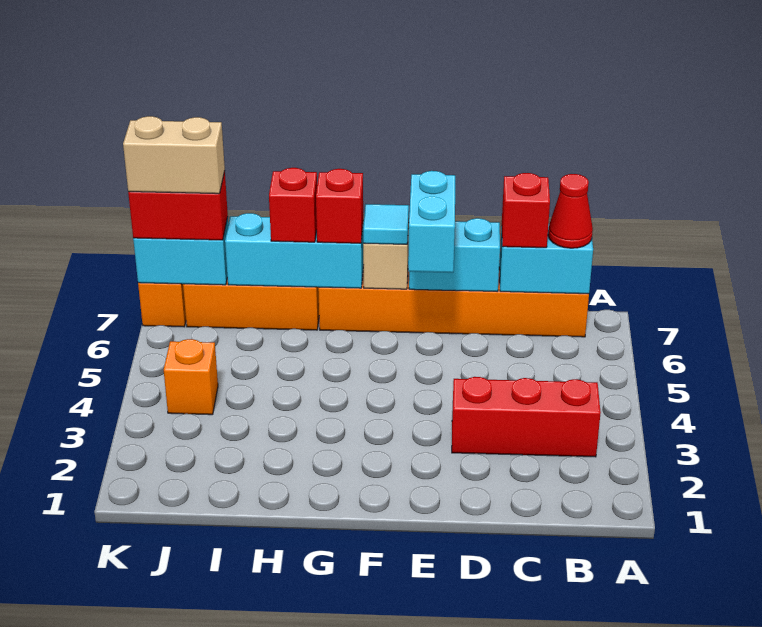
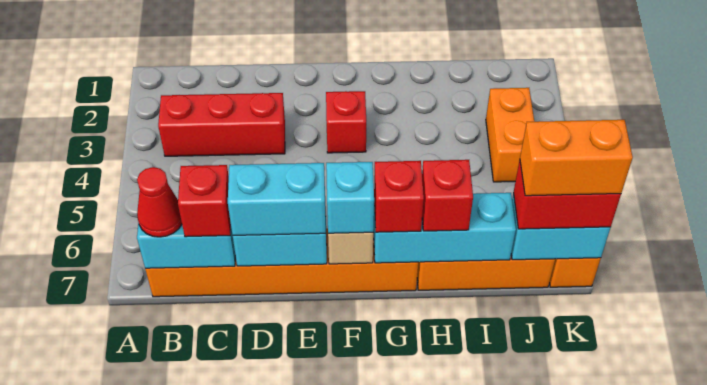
cyan 1x2 brick [408,171,455,273] -> cyan 1x2 brick turned to [228,163,326,235]
none -> red 1x1 brick [326,91,366,153]
cyan 1x1 tile [363,204,409,244] -> cyan 1x1 brick [326,162,374,233]
orange 1x1 brick [164,339,218,415] -> orange 1x2 brick [486,88,534,182]
tan 1x2 brick [123,116,225,194] -> orange 1x2 brick [520,120,633,196]

